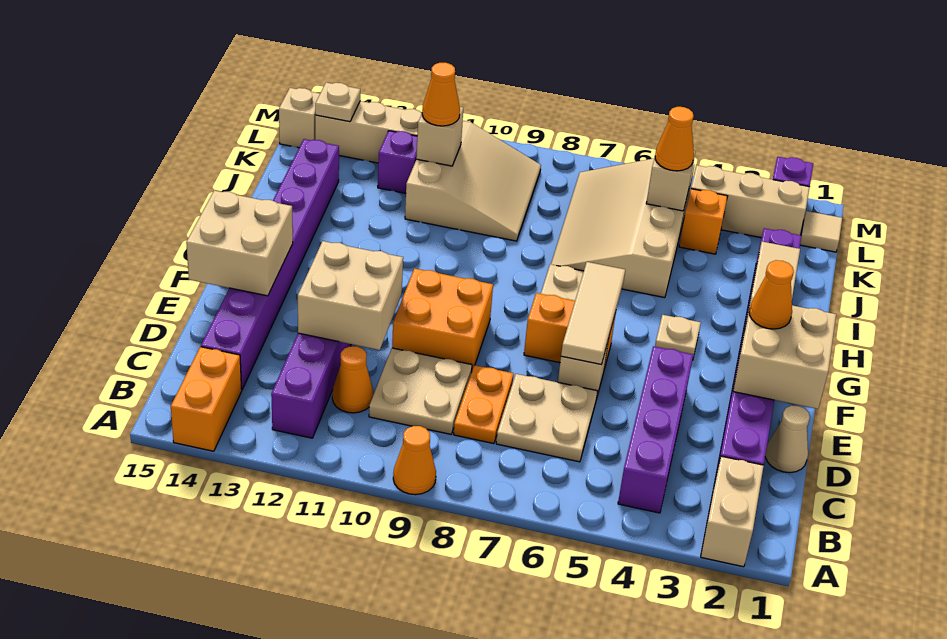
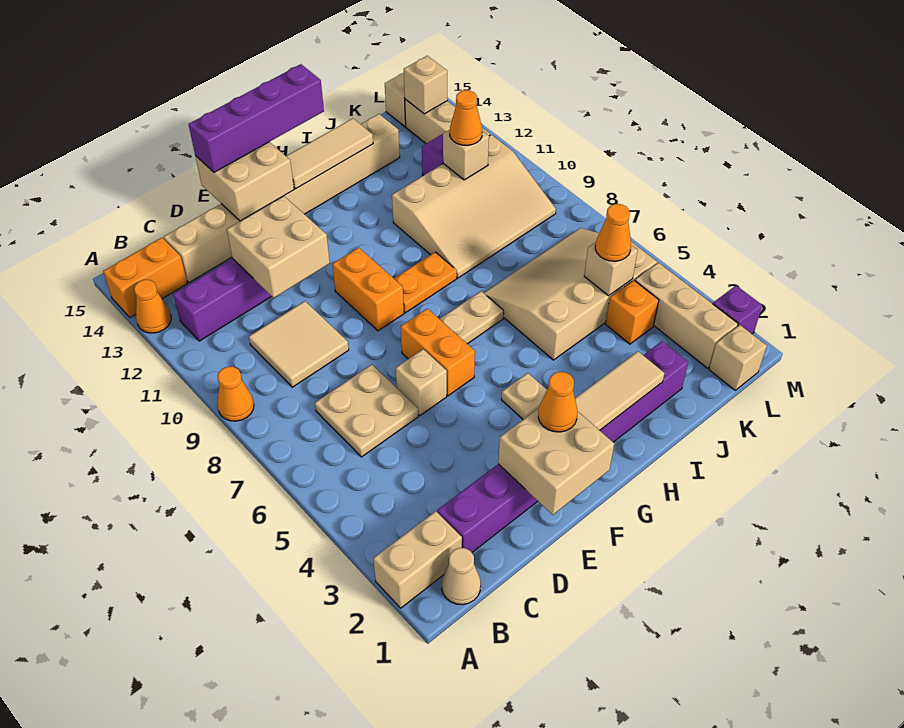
purple 1x4 brick [618,346,693,513] -> purple 1x4 brick moved to [188,64,324,172]
orange 1x2 plate [454,365,514,444] -> orange 1x2 plate moved to [394,252,457,313]
tan 2x2 plate [369,348,472,434] -> tan 2x2 tile [249,301,349,387]
orange 1x1 cone [332,346,373,413] -> orange 1x1 cone moved to [134,280,171,333]
purple 1x8 brick [201,139,339,389] -> tan 1x8 brick [164,114,400,283]
tan 1x1 cone [765,405,810,473] -> tan 1x1 cone moved to [442,548,481,605]
tan 1x3 tile [561,262,625,365] -> tan 1x3 tile moved to [286,118,373,189]
orange 2x2 brick [392,268,493,370] -> orange 1x2 brick [332,248,404,331]
tan 3x3 slope [405,121,541,241] -> tan 3x4 slope [392,135,556,278]
tan 1x1 tile [800,211,842,252] -> tan 1x1 brick [709,325,767,390]
tan 1x1 plate [315,82,360,122] -> tan 1x1 brick [404,56,447,114]

